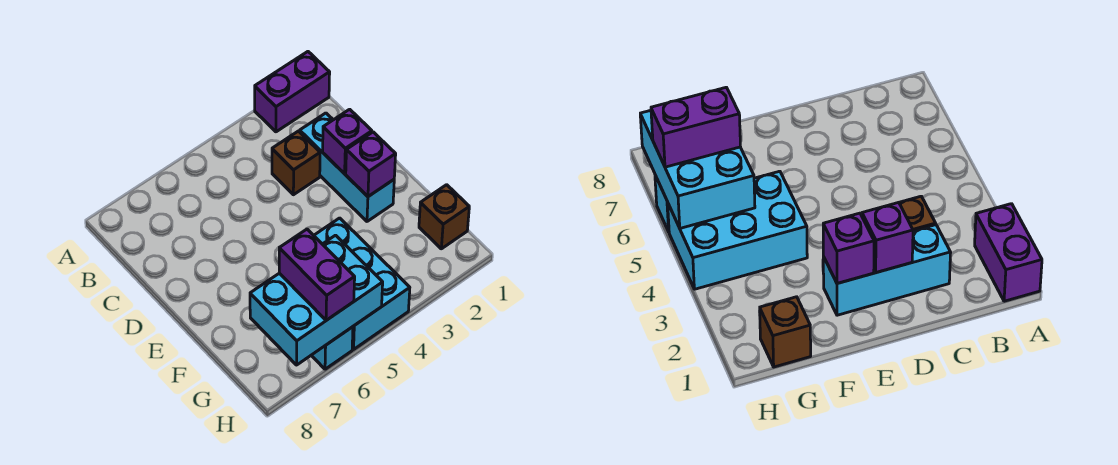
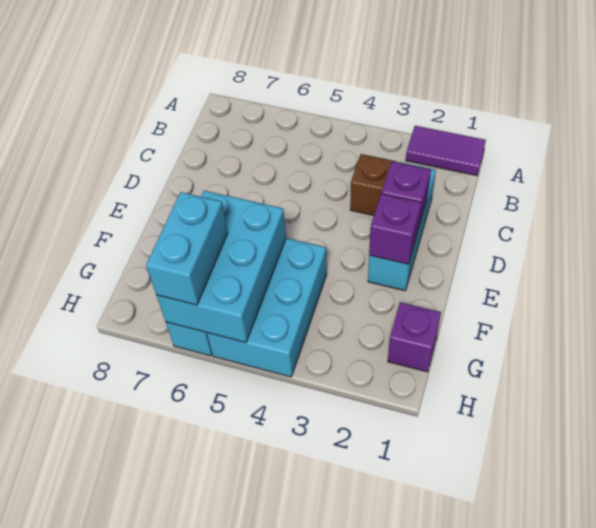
purple 1x2 brick [255,52,330,132] -> purple 1x2 tile [406,126,486,176]
brown 1x1 brick [419,185,469,249] -> purple 1x1 brick [388,302,441,372]
cyan 2x3 brick [250,235,383,365] -> cyan 2x3 brick turned to [156,191,286,342]
purple 1x2 brick [279,229,355,320] -> cyan 1x2 brick [146,192,228,305]

